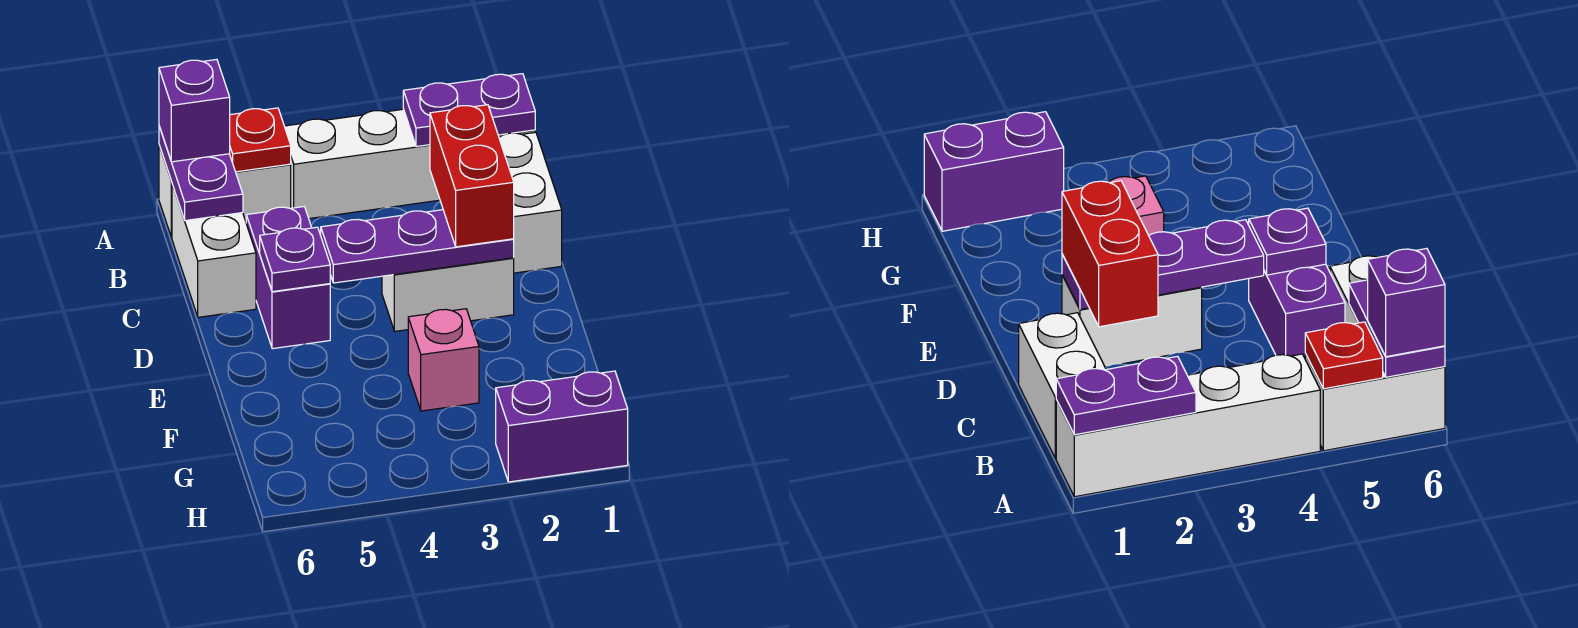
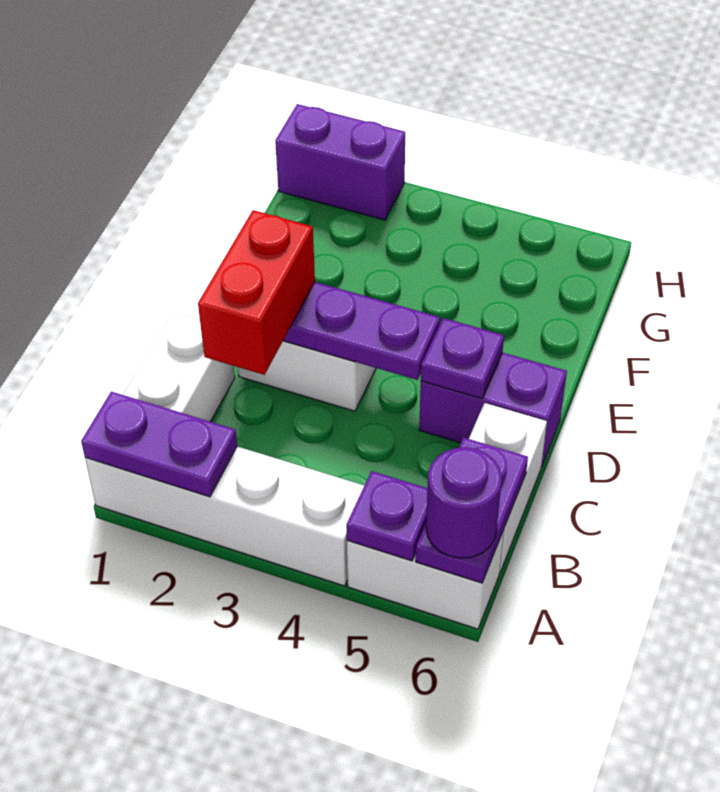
red 1x1 plate [230,108,291,172] -> purple 1x1 plate [346,471,428,561]
purple 1x1 brick [159,60,230,162] -> purple 1x1 round brick [426,447,502,558]
purple 1x2 brick [246,207,330,349] -> purple 1x2 brick turned to [419,353,567,467]
pink 1x1 brick [408,309,479,411] -> none

